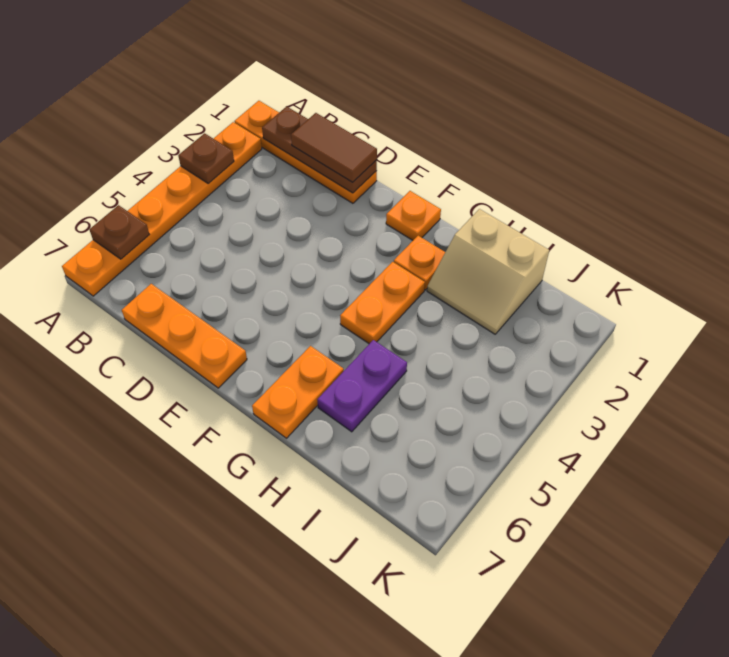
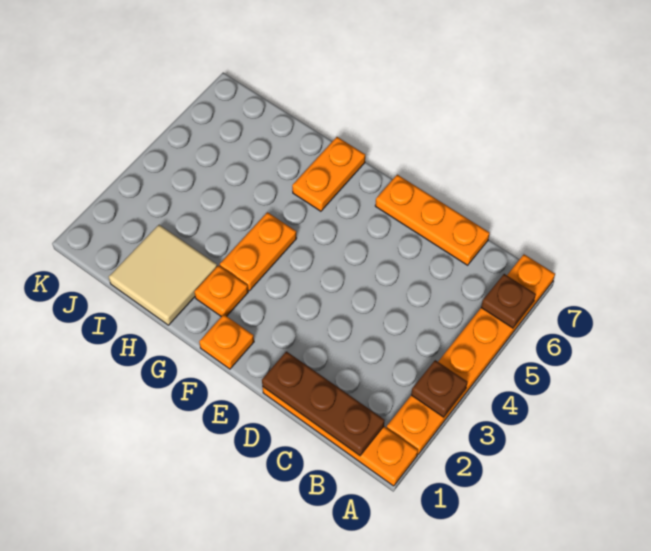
brown 1x2 tile [291,113,377,182] -> none
tan 2x2 slope [427,209,549,334] -> tan 2x2 tile [109,225,217,325]
purple 1x2 plate [317,340,407,432] -> none

